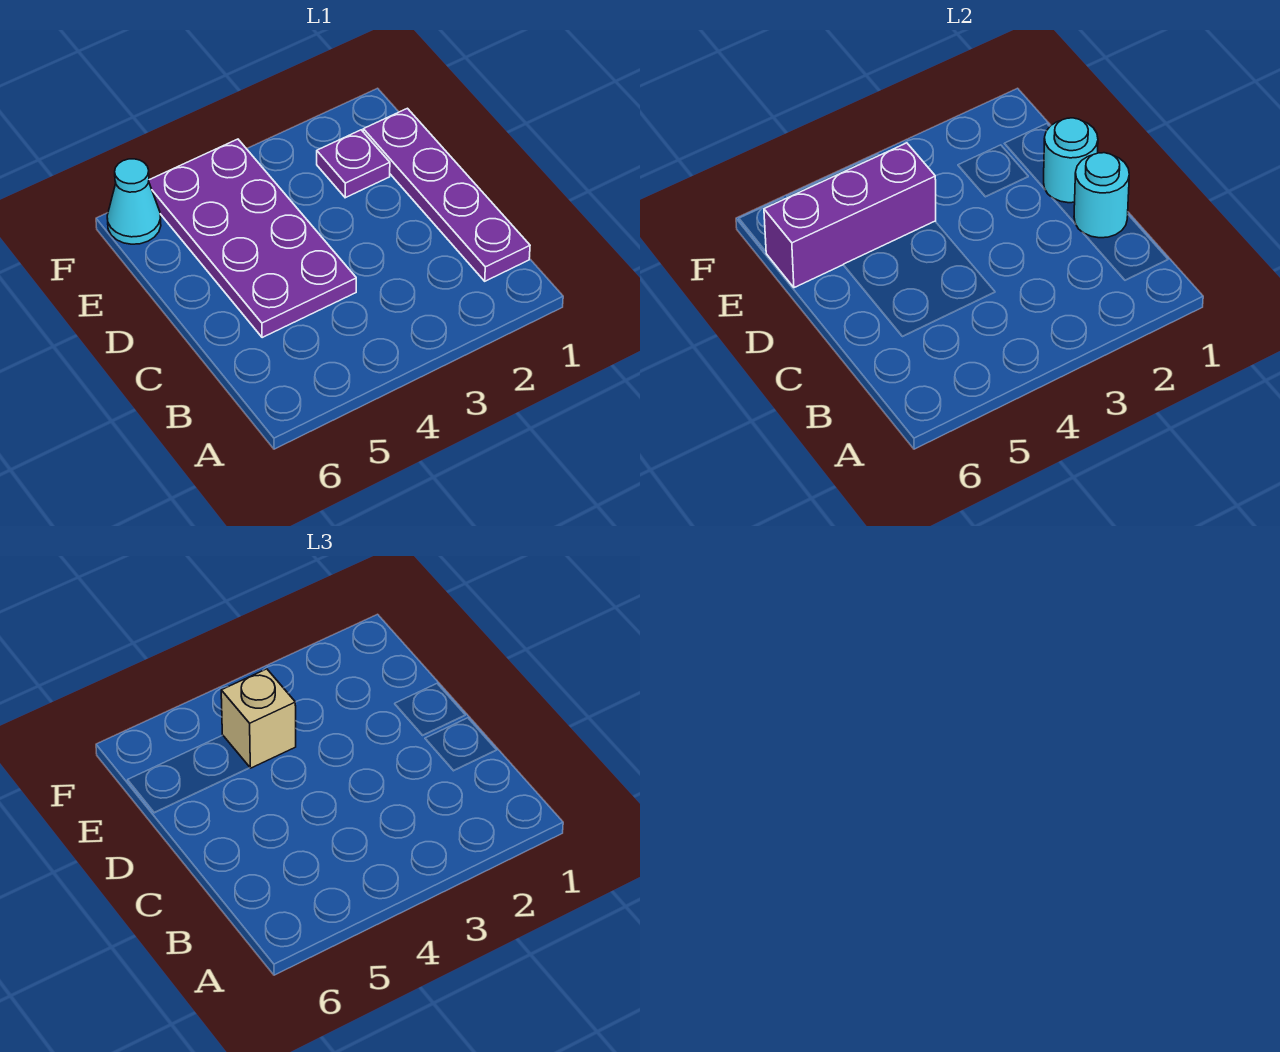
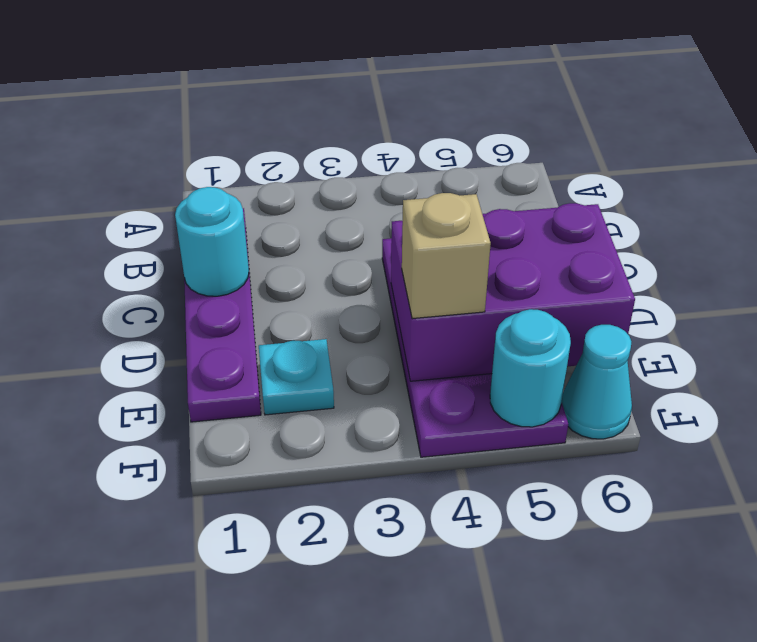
cyan 1x1 round brick [1044,118,1098,203] -> cyan 1x1 round brick moved to [490,309,571,427]
purple 1x1 plate [317,130,390,198] -> cyan 1x1 plate [259,339,334,415]
purple 1x3 brick [764,143,936,288] -> purple 2x3 brick [391,203,635,381]

